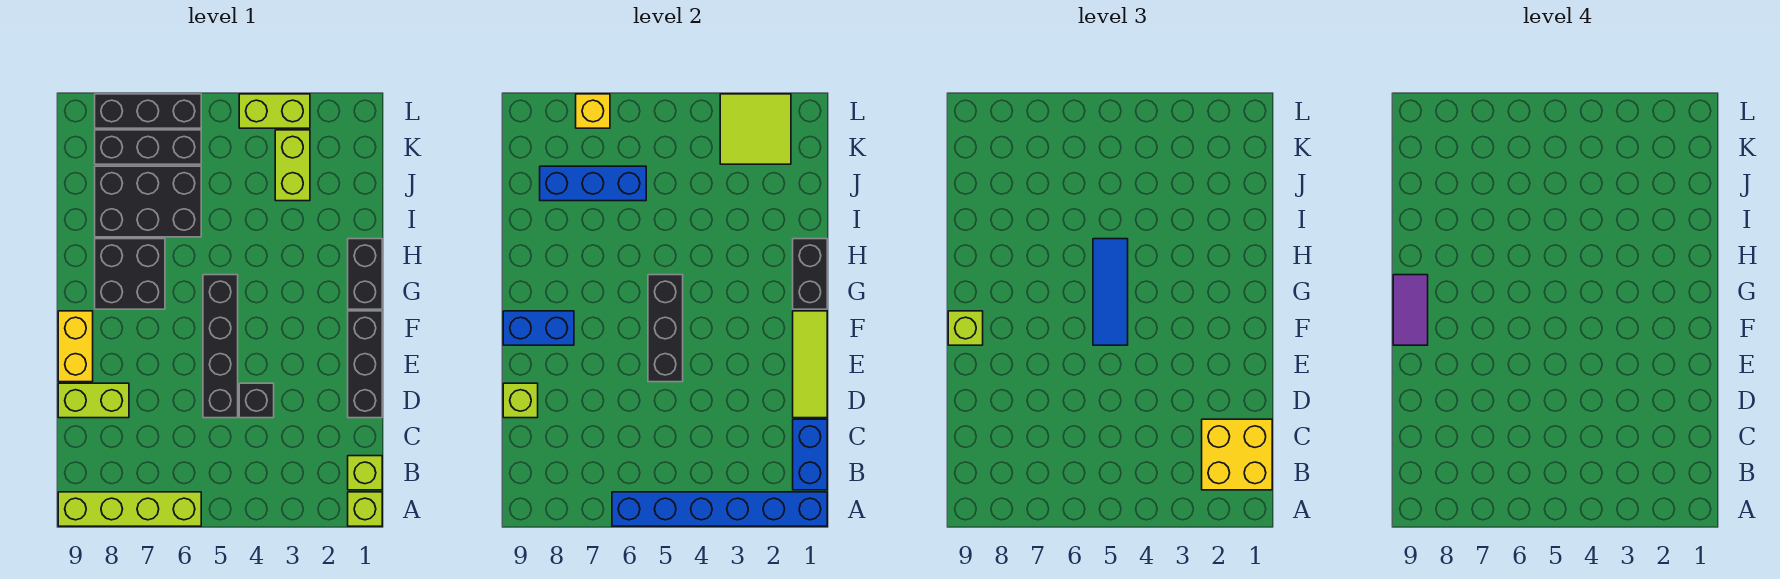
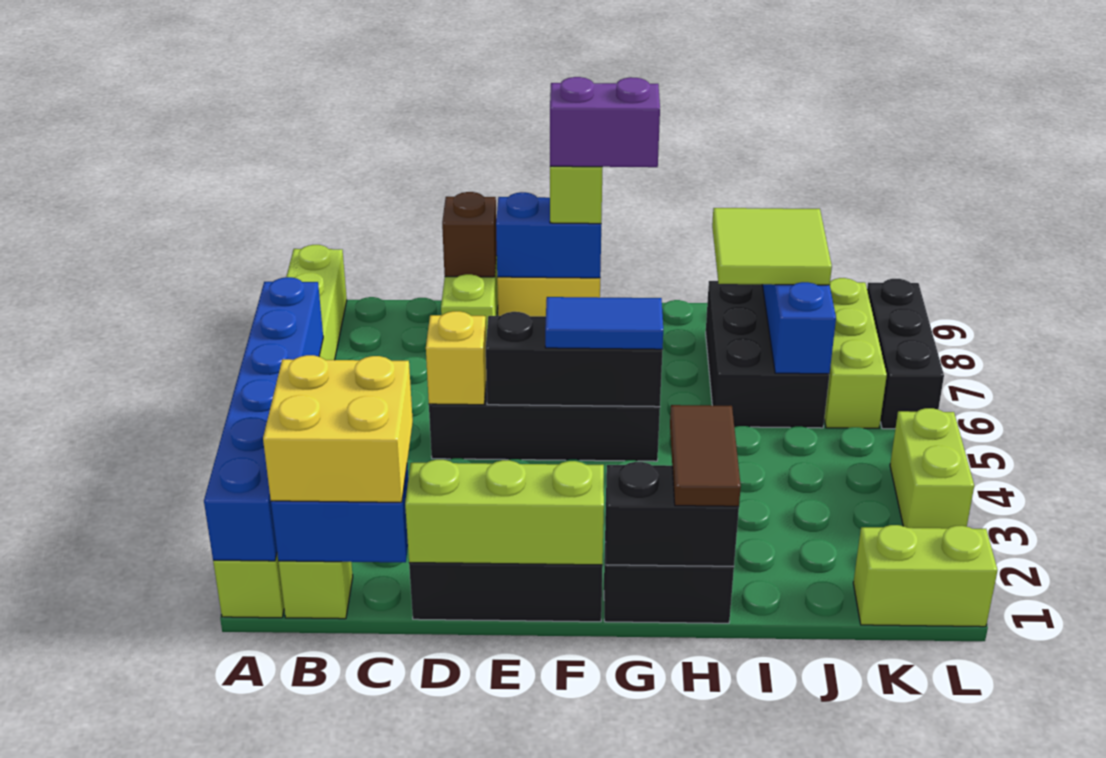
lime 1x3 tile [793,311,827,418] -> lime 1x3 brick [405,460,604,565]
black 1x1 brick [239,383,274,418] -> none
lime 1x1 brick [503,383,538,418] -> brown 1x1 brick [442,192,497,277]
blue 1x3 tile [1093,239,1128,345] -> blue 1x2 tile [545,297,663,349]
blue 1x2 brick [503,311,574,345] -> blue 1x2 brick turned to [496,192,601,278]
purple 1x2 tile [1393,275,1428,345] -> purple 1x2 brick [550,77,660,167]
black 2x2 brick [95,239,165,309] -> none
none -> brown 1x2 tile [670,405,741,506]
lime 1x2 brick [275,130,310,201] -> lime 1x2 brick moved to [853,525,998,627]
lime 2x2 tile [720,94,791,164] -> lime 2x2 tile moved to [712,208,832,285]
black 1x3 brick [95,130,201,164] -> lime 1x3 brick [824,278,887,428]
yellow 1x1 brick [576,94,610,128] -> yellow 1x1 brick moved to [426,311,486,405]

